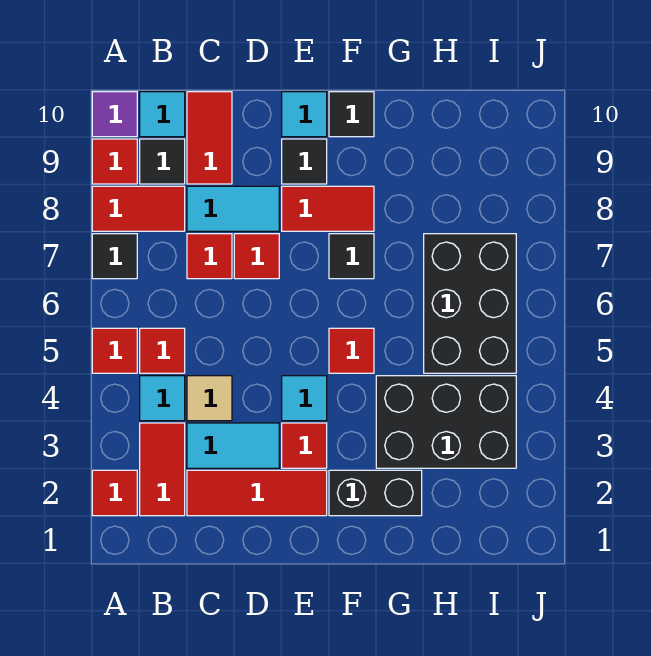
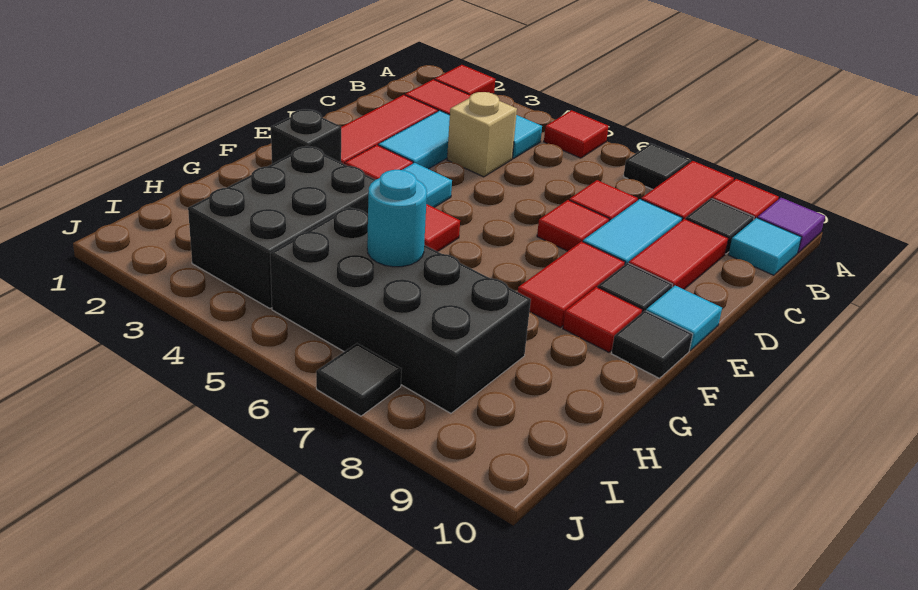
red 1x1 tile [140,328,185,373] -> red 1x1 tile moved to [563,287,642,352]
tan 1x1 tile [187,376,232,421] -> tan 1x1 brick [447,92,517,177]
red 1x2 tile [187,92,232,184] -> red 1x2 tile turned to [629,219,728,289]
black 1x2 brick [329,470,422,516] -> black 1x1 brick [271,109,341,164]
black 1x1 tile [329,234,374,279] -> black 1x1 tile moved to [316,343,402,416]
black 2x3 brick [424,234,516,373] -> black 2x4 brick [270,207,531,413]
none -> cyan 1x1 round brick [367,170,427,267]

